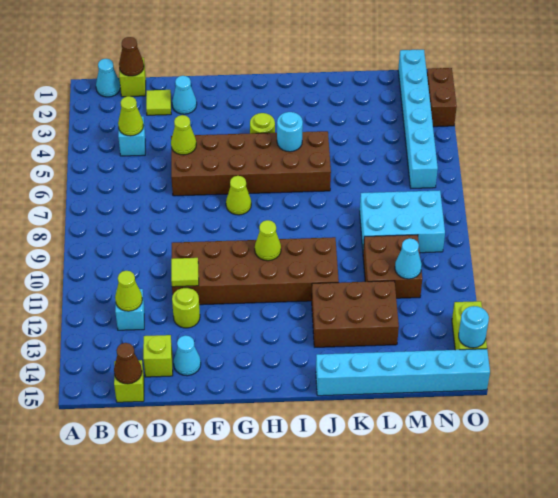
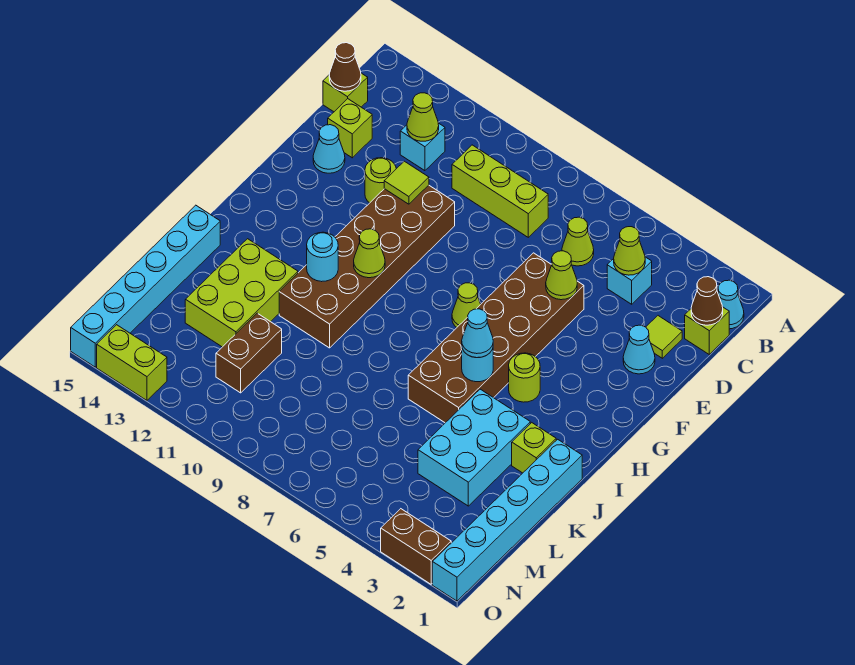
none -> lime 1x1 cone [562,217,594,266]
none -> lime 1x3 brick [452,145,548,237]
none -> lime 1x1 brick [512,423,556,473]
brown 2x3 brick [312,281,399,347] -> lime 2x3 brick [185,239,298,347]
cyan 2x3 brick [360,190,445,253] -> cyan 2x3 brick moved to [418,389,530,506]
brown 2x2 brick [363,235,422,298] -> brown 1x2 brick [216,313,282,393]
cyan 1x1 cone [395,238,422,279] -> cyan 1x1 cone moved to [462,309,493,358]
cyan 1x6 brick [398,50,438,188] -> cyan 1x6 brick turned to [432,439,582,601]
cyan 1x1 round brick [459,306,489,348] -> cyan 1x1 round brick moved to [307,232,338,282]

